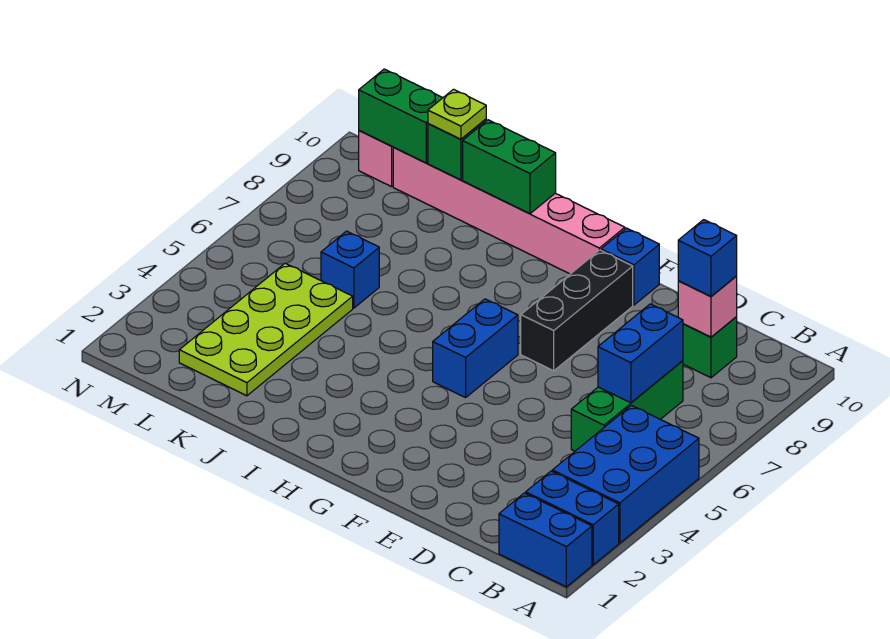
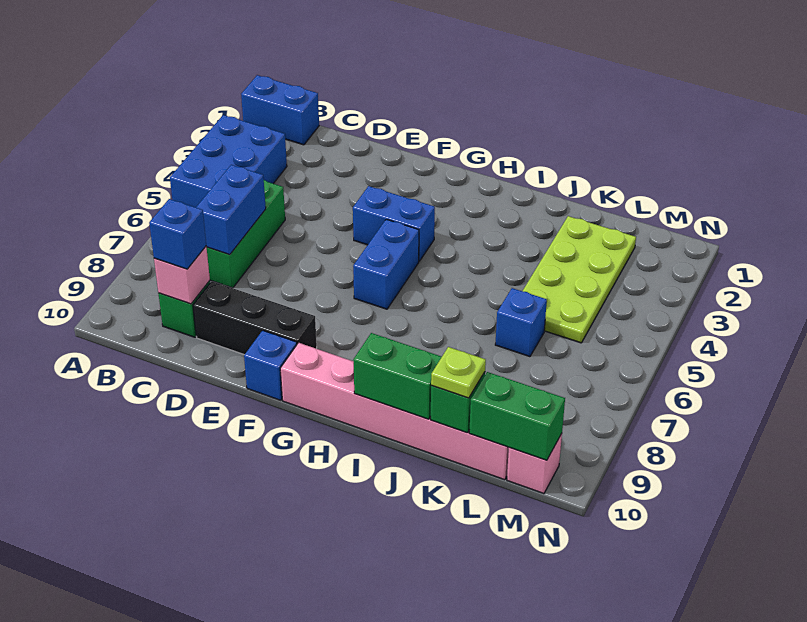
blue 1x2 brick [526,471,619,565] -> blue 1x2 brick moved to [353,186,435,261]
black 1x3 brick [521,250,633,371] -> black 1x3 brick turned to [193,281,317,355]

